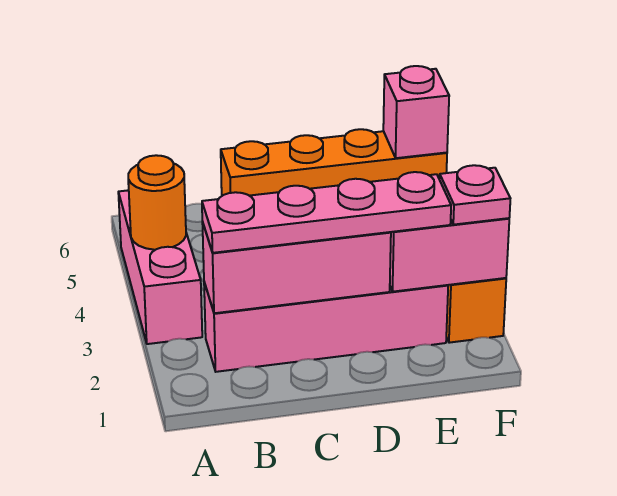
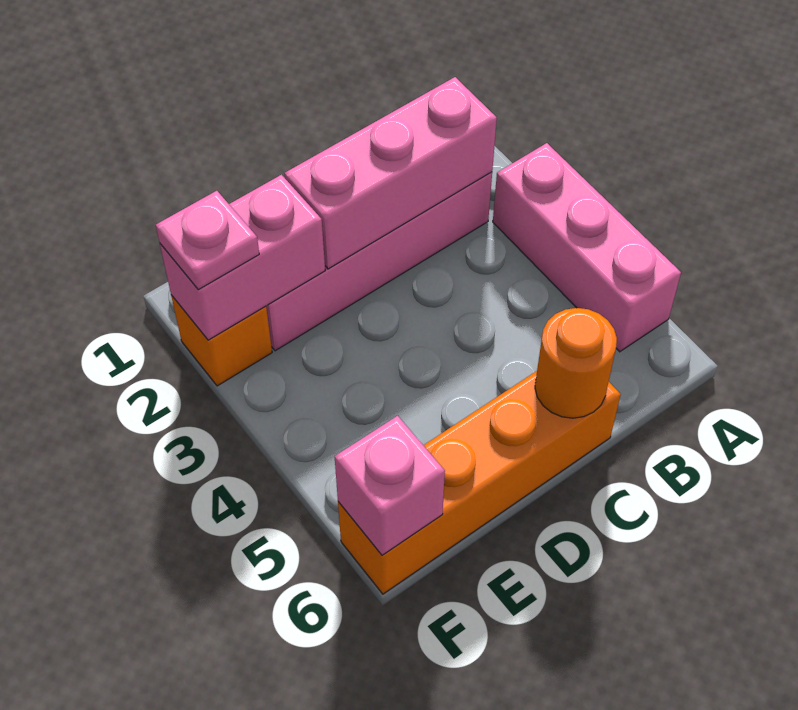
orange 1x1 round brick [128,155,186,250] -> orange 1x1 round brick moved to [535,308,617,418]
pink 1x4 plate [202,172,451,253] -> none

